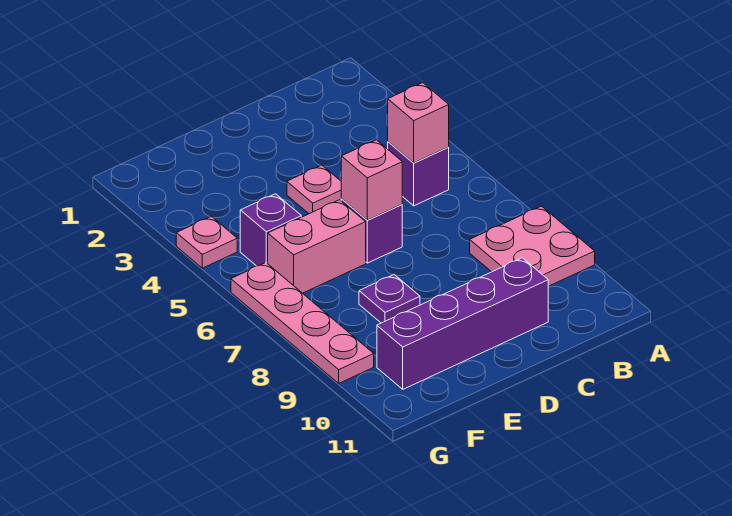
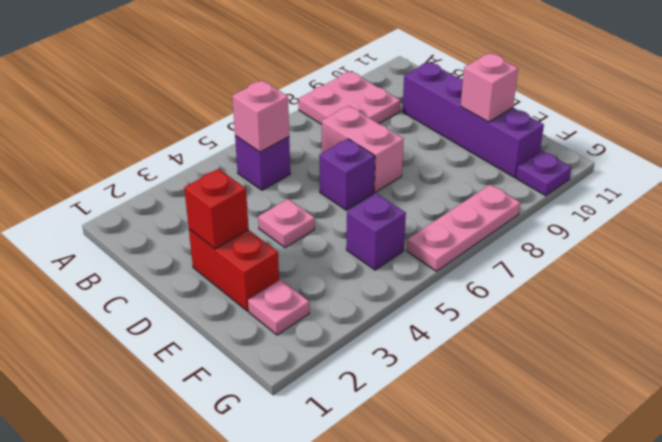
none -> red 1x2 brick [189,229,279,311]
none -> red 1x1 brick [184,169,249,249]
pink 1x1 brick [341,140,402,220] -> pink 1x1 brick moved to [461,53,518,122]
pink 1x2 brick [268,200,366,293] -> pink 1x2 brick moved to [322,106,404,192]
purple 1x1 plate [359,275,420,323] -> purple 1x1 plate moved to [516,151,571,196]
pink 1x1 plate [176,216,237,268] -> pink 1x1 plate moved to [248,280,309,335]
pink 1x4 plate [231,263,374,383] -> pink 1x3 plate [407,185,520,271]

